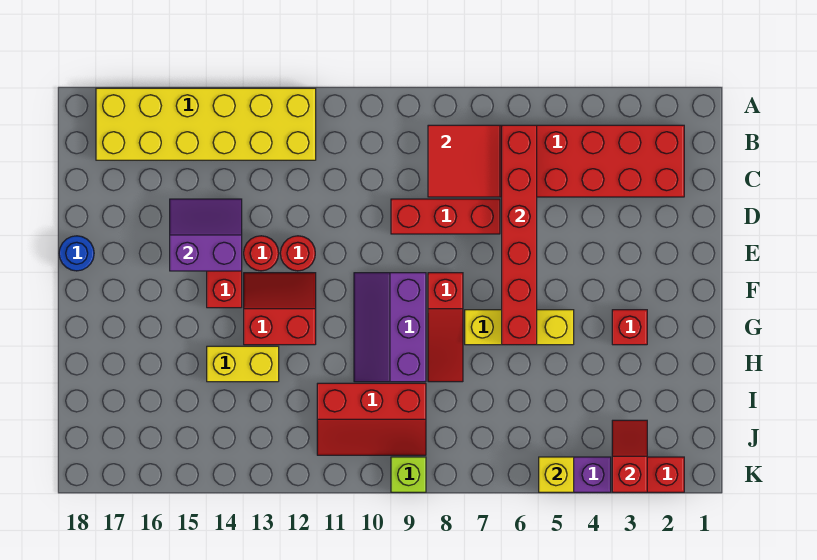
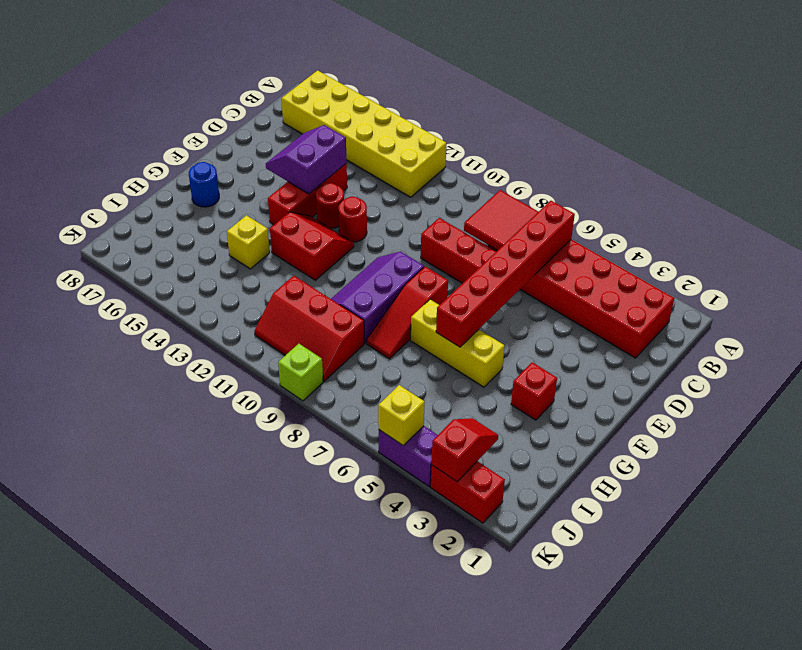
purple 2x2 slope [170,199,242,271] -> purple 2x2 slope turned to [266,125,347,194]
blue 1x1 round brick [59,236,94,271] -> blue 1x1 round brick moved to [189,162,219,207]
yellow 1x2 brick [207,346,279,382] -> yellow 1x1 brick [227,215,270,269]

